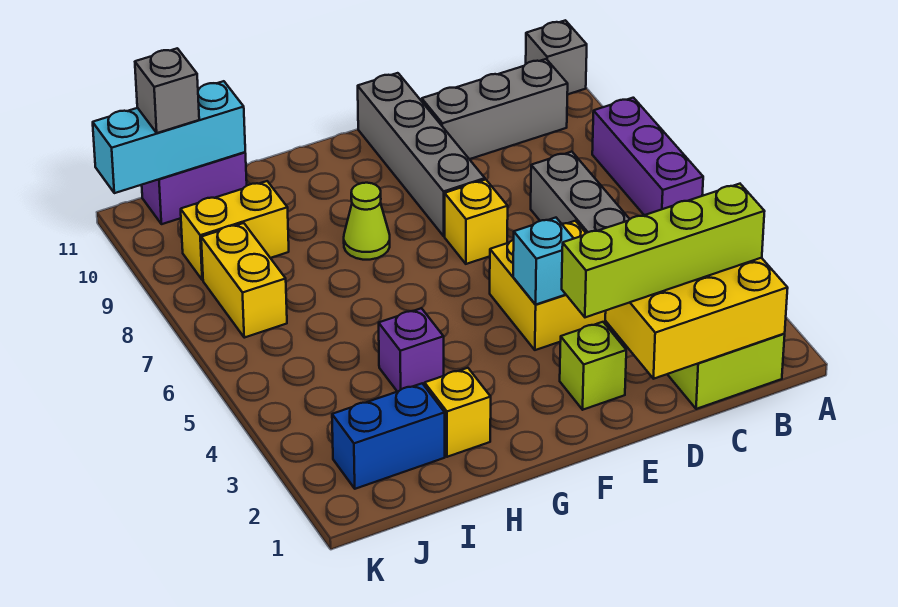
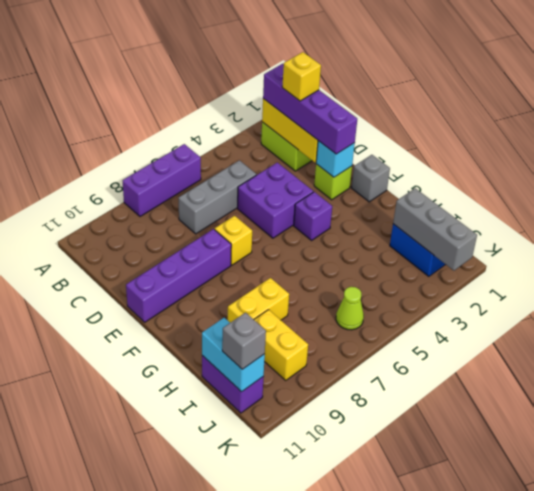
grey 1x1 brick [526,20,587,95] -> grey 1x1 brick moved to [352,155,390,202]
lime 1x4 brick [562,184,765,317] -> purple 1x4 brick [263,64,357,154]
grey 1x3 brick [422,59,568,159] -> grey 1x3 brick moved to [393,188,477,271]
yellow 2x2 brick [490,221,609,350] -> purple 2x2 brick [238,163,313,238]
cyan 1x1 brick [513,218,574,305] -> cyan 1x1 brick moved to [316,141,355,177]
grey 1x4 brick [358,73,485,236] -> purple 1x4 brick [126,229,231,322]
lime 1x1 cone [344,183,390,260] -> lime 1x1 cone moved to [336,287,364,330]
yellow 1x1 brick [425,368,491,457] -> yellow 1x1 brick moved to [282,52,321,101]
purple 1x1 brick [379,308,444,392] -> purple 1x1 brick moved to [294,192,332,240]
cyan 1x3 brick [93,81,245,193] -> cyan 1x2 brick [202,318,265,392]
yellow 1x2 brick [201,223,287,338] -> yellow 1x2 brick moved to [228,278,289,323]

